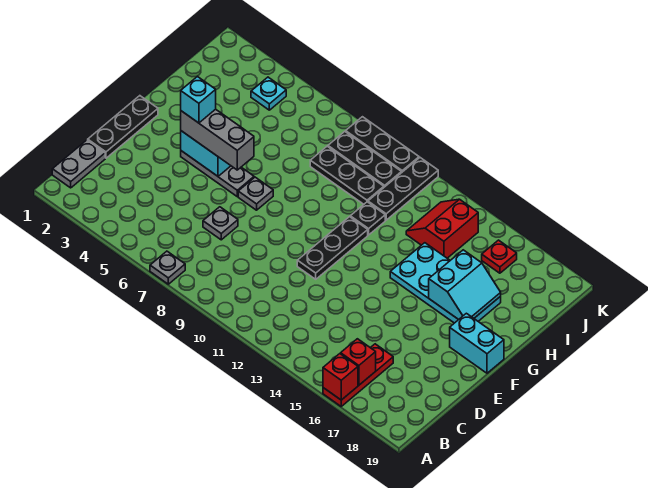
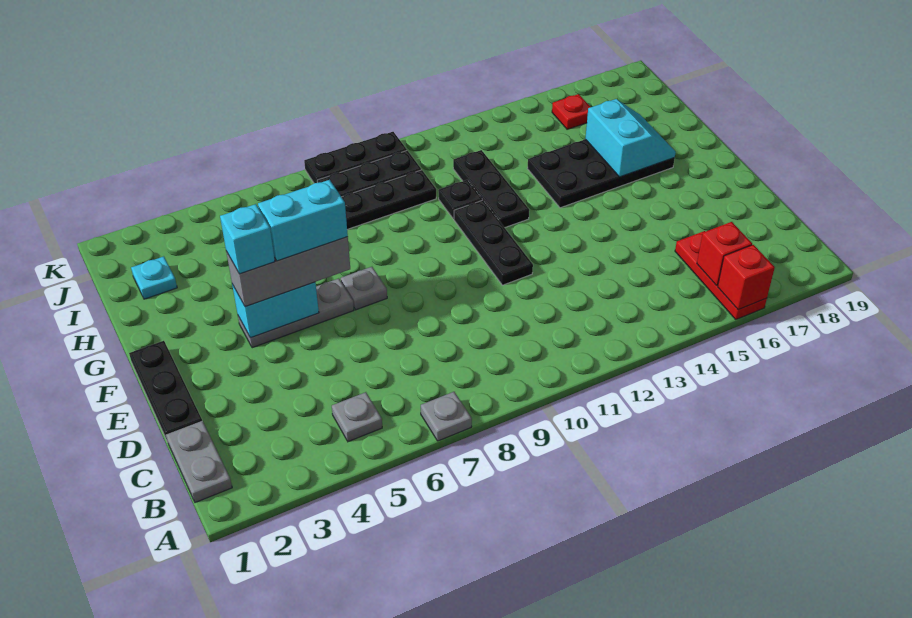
grey 1x1 plate [203,207,238,240] -> grey 1x1 plate moved to [332,392,382,442]
cyan 1x2 brick [450,313,504,373] -> cyan 1x2 brick moved to [258,180,348,261]
cyan 2x4 plate [390,243,501,323] -> black 2x4 plate [527,139,675,208]
black 1x3 plate [368,158,438,220] -> black 1x3 plate moved to [453,150,529,228]
red 2x2 slope [406,199,478,258] -> none
cyan 1x1 plate [251,77,286,110] -> cyan 1x1 plate moved to [131,256,177,299]

